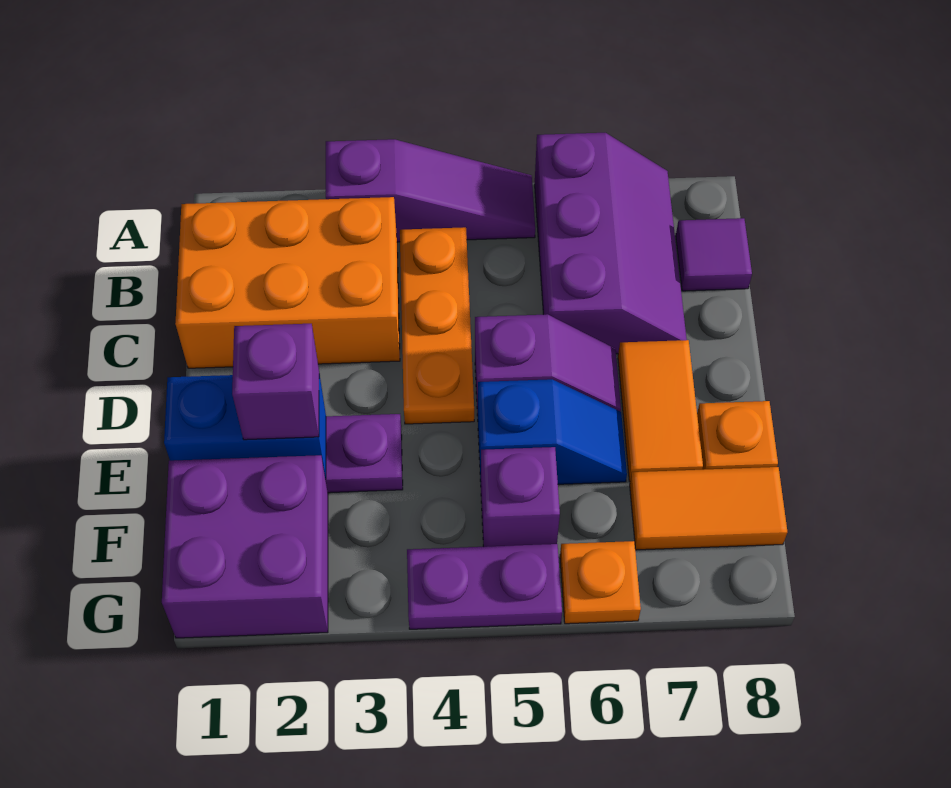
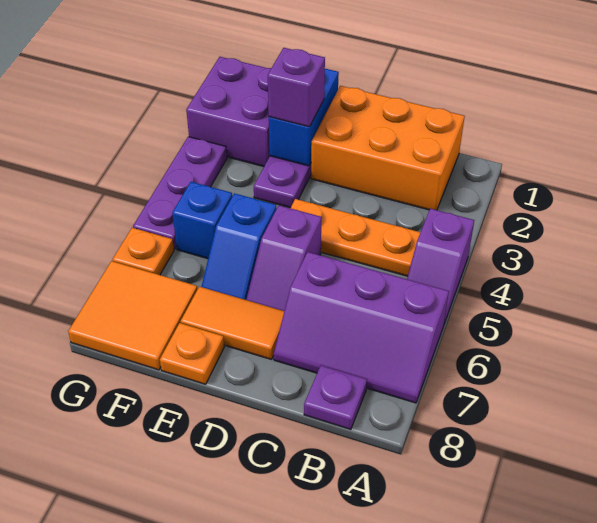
purple 1x3 slope [326,139,535,242] -> purple 1x2 slope [407,209,474,324]
orange 2x3 brick [175,197,400,368] -> orange 2x3 brick turned to [311,86,465,210]
purple 1x1 tile [676,218,752,291] -> purple 1x1 plate [304,365,367,429]
purple 1x1 brick [481,447,560,547] -> blue 1x1 brick [172,182,232,259]
orange 1x2 tile [630,467,787,550] -> orange 2x2 tile [68,261,197,370]
purple 1x2 plate [407,544,562,629] -> purple 1x3 plate [133,137,227,249]

